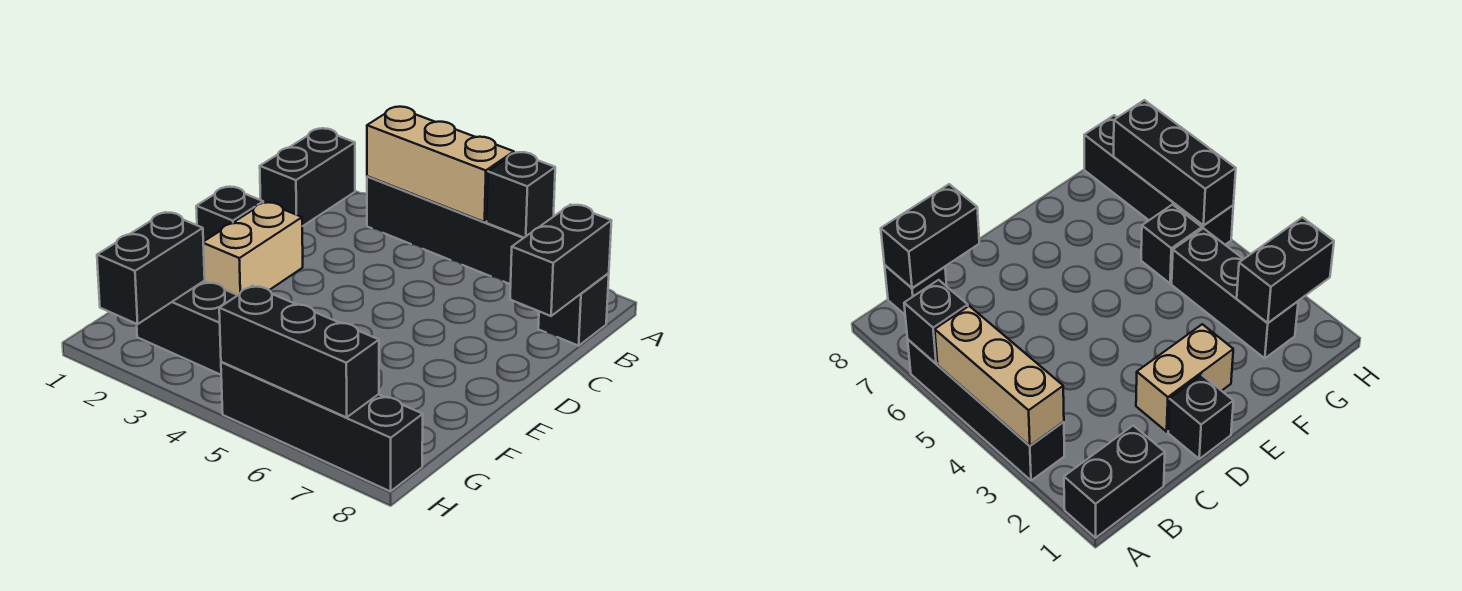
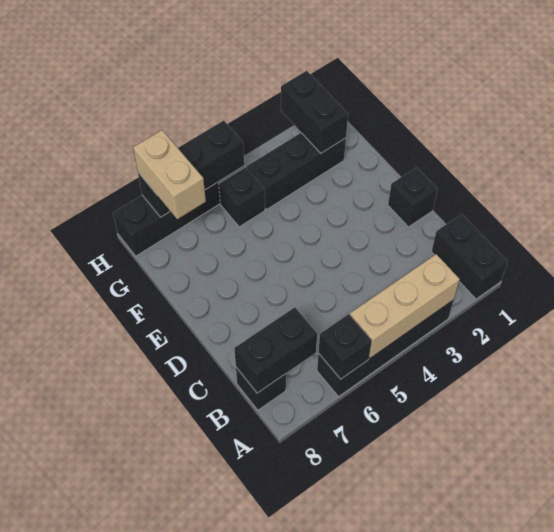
black 1x2 brick [510,205,612,316] -> black 1x2 brick turned to [234,307,317,393]
tan 1x2 brick [203,202,303,295] -> tan 1x2 brick moved to [133,130,206,219]

